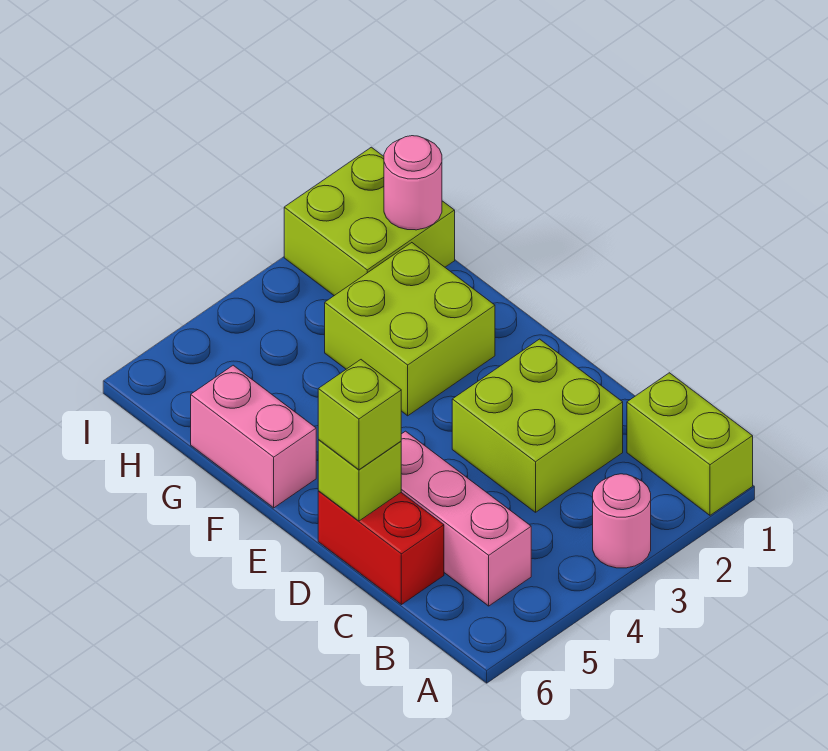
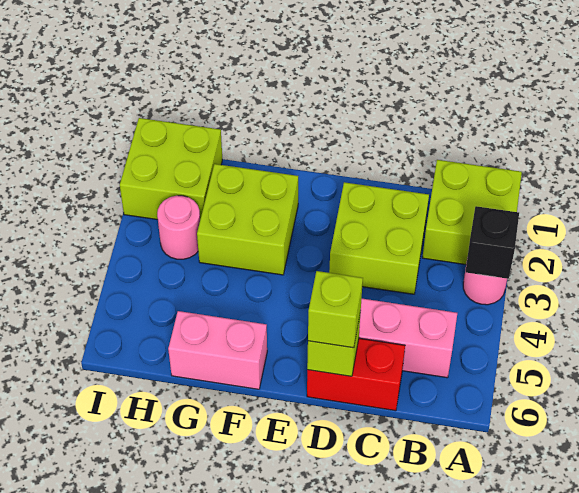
lime 1x2 brick [627,373,753,515] -> lime 2x2 brick [422,160,522,265]
none -> black 1x1 brick [466,206,519,279]
pink 1x1 round brick [384,136,442,230] -> pink 1x1 round brick moved to [157,196,200,259]

